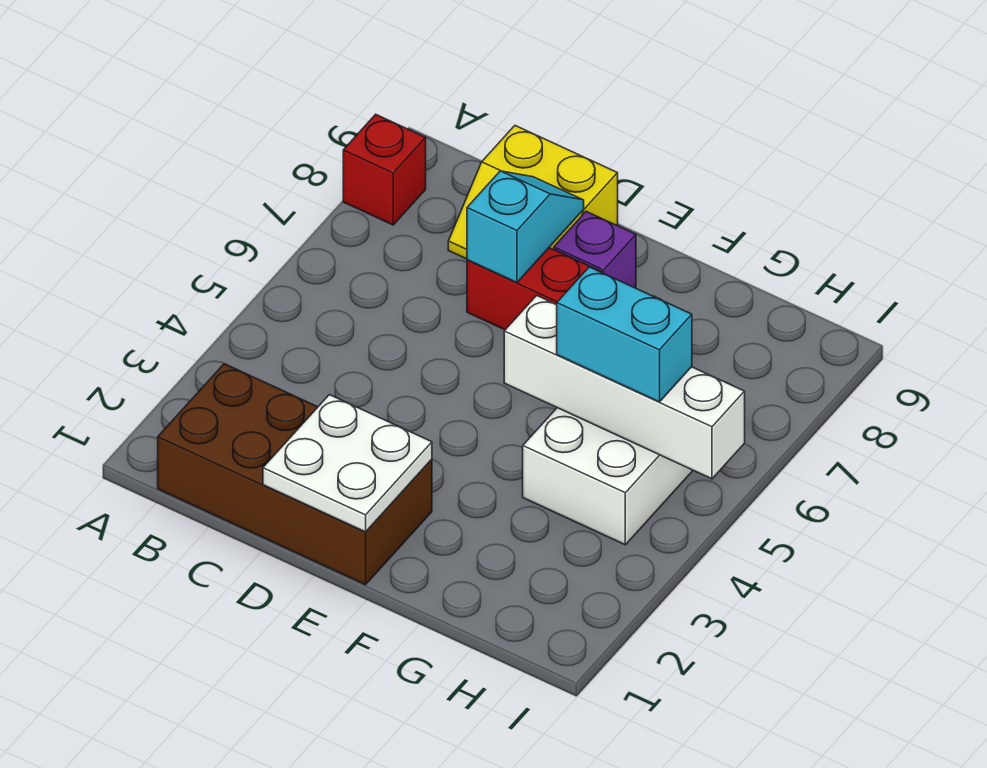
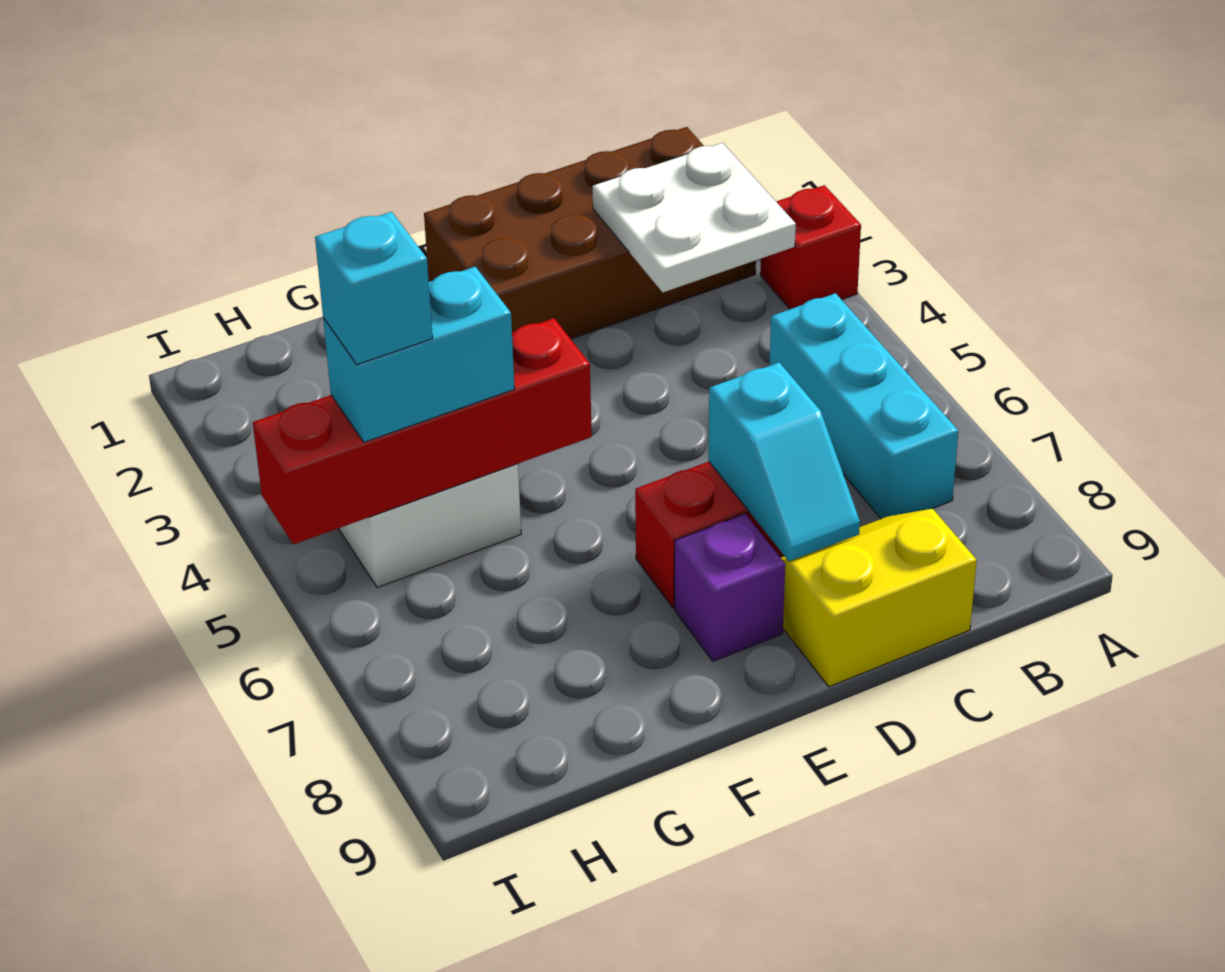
red 1x1 brick [343,114,426,225] -> red 1x1 brick moved to [760,185,861,309]
none -> cyan 1x3 brick [770,293,958,519]
white 2x2 plate [263,395,432,532] -> white 2x2 plate moved to [593,143,796,292]
white 1x4 brick [504,295,745,479] -> red 1x4 brick [253,318,592,544]
none -> cyan 1x1 brick [315,212,433,365]

